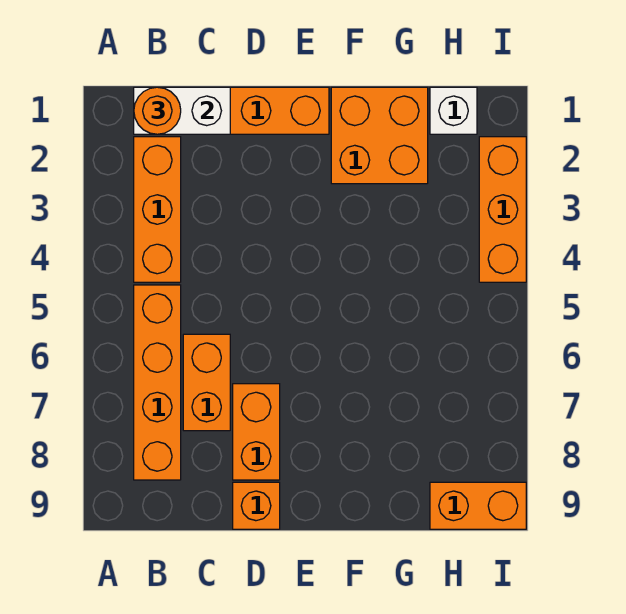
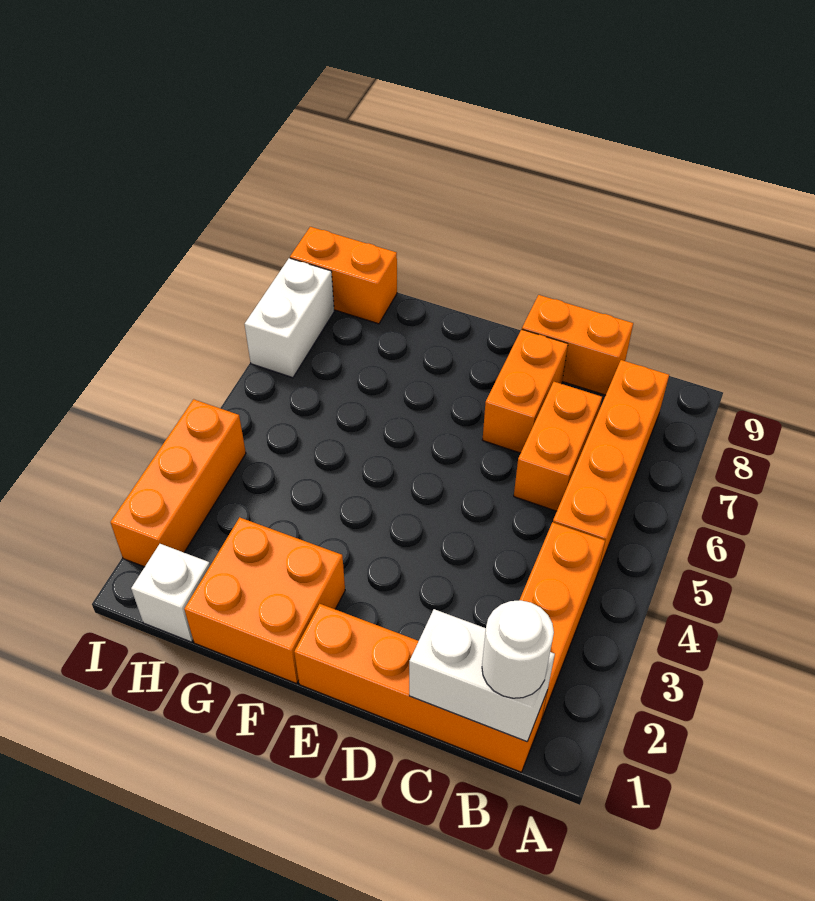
orange 1x1 round brick [134,87,181,134] -> white 1x1 round brick [482,600,554,698]
orange 1x1 brick [233,482,280,529] -> orange 1x2 brick [522,295,633,395]
none -> white 1x2 brick [245,258,334,378]

